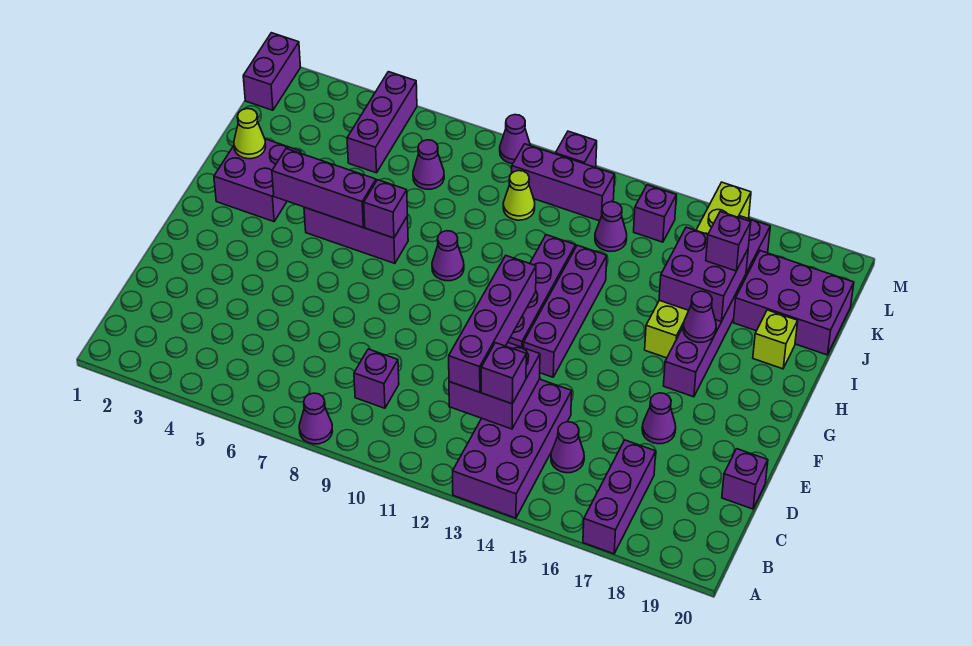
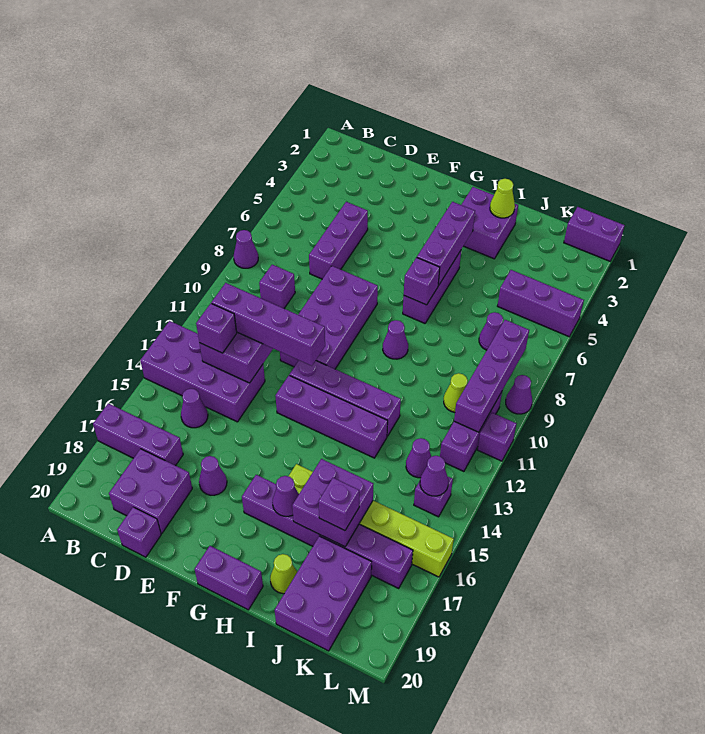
none -> purple 2x2 brick [109,449,192,533]
none -> purple 1x3 brick [309,202,368,279]
none -> purple 2x4 brick [280,266,378,369]
none -> purple 1x2 brick [194,546,263,610]
lime 1x1 brick [753,310,798,369] -> lime 1x1 cone [270,554,297,594]
none -> purple 1x4 brick [454,320,529,432]
none -> purple 1x1 cone [420,456,448,496]

